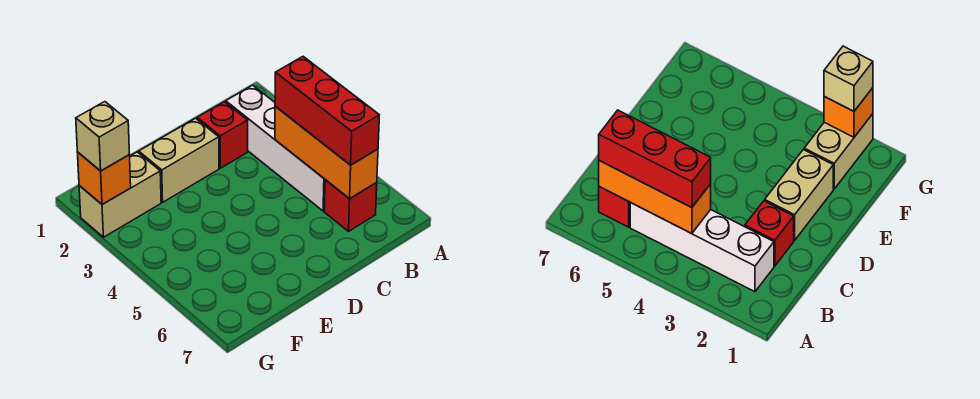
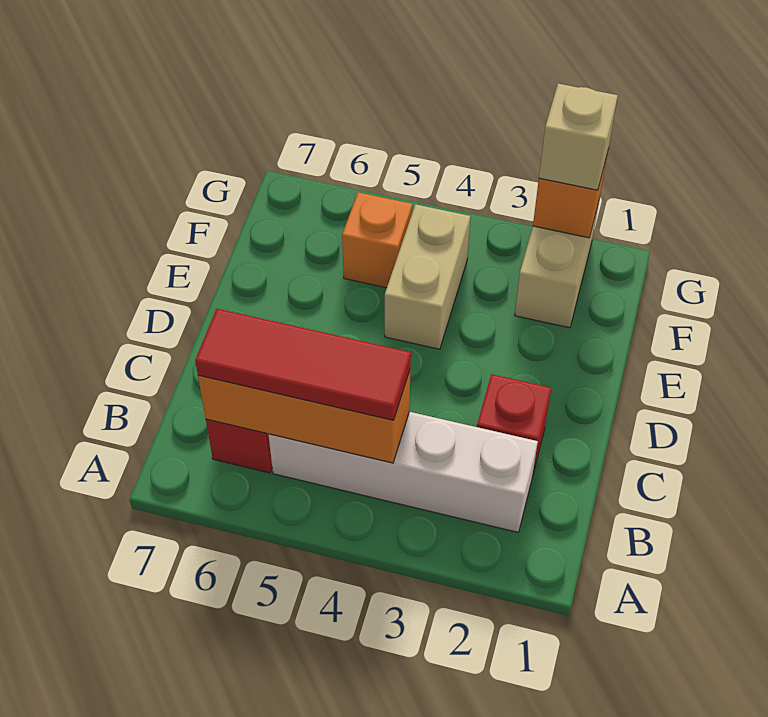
red 1x3 brick [275,57,379,165] -> red 1x3 tile [195,309,411,420]
tan 1x2 brick [138,118,219,202] -> tan 1x2 brick moved to [385,204,470,349]
none -> orange 1x1 brick [342,192,412,288]

